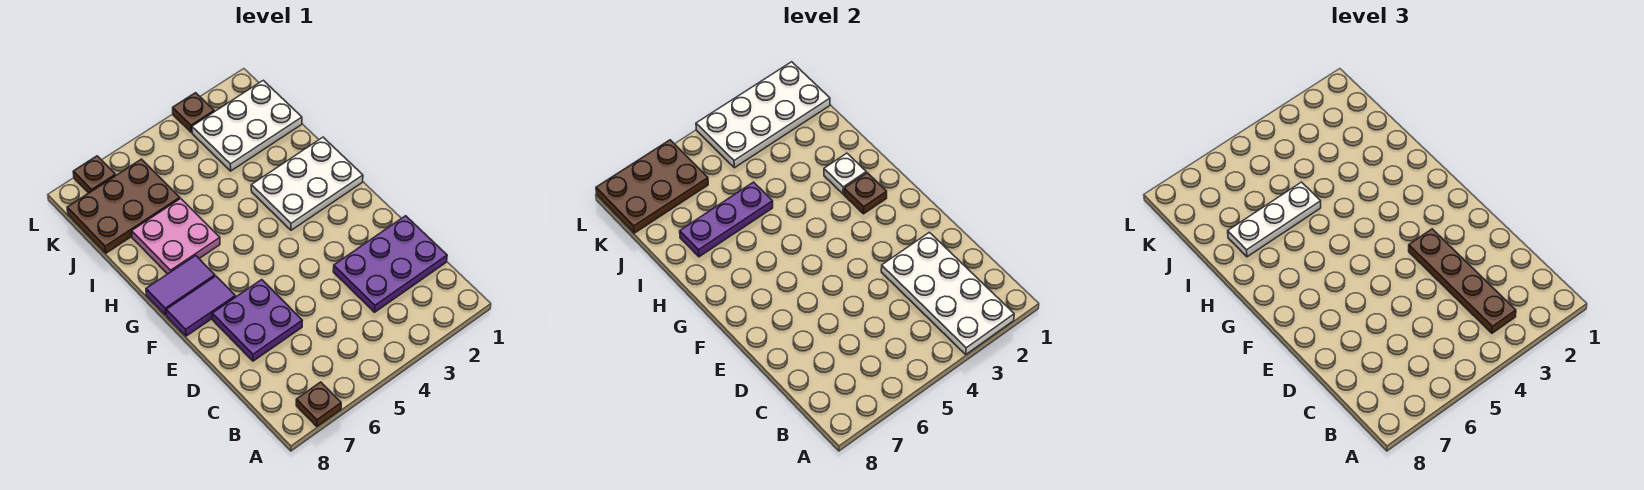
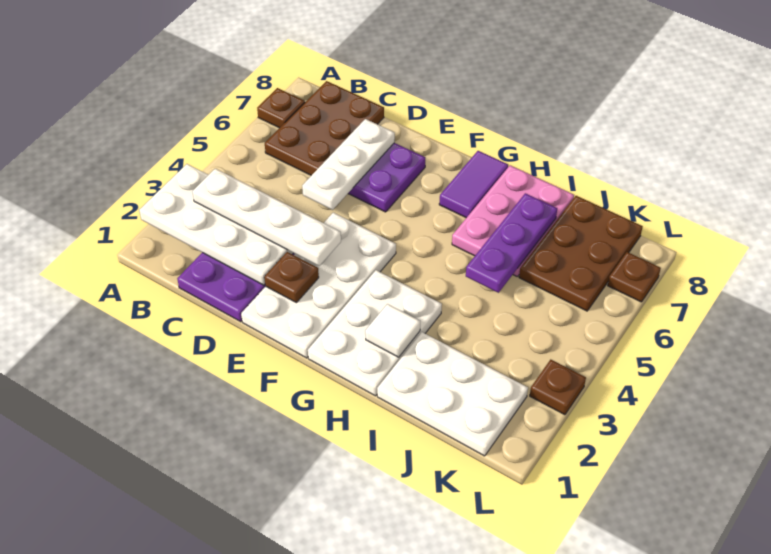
brown 1x4 plate [1409,229,1516,333] -> white 1x4 plate [192,169,341,266]
purple 1x2 tile [166,276,236,336] -> none
brown 1x1 plate [844,173,887,214] -> brown 1x1 plate moved to [264,252,319,303]
white 1x1 plate [824,153,866,194] -> white 1x1 tile [365,304,420,357]
pink 2x2 plate [132,198,220,274] -> pink 2x3 plate [452,165,574,276]
white 1x3 plate [1228,182,1321,257] -> white 1x3 plate moved to [302,119,395,210]
white 2x3 plate [192,80,302,171] -> white 2x3 plate turned to [377,332,528,456]
white 2x4 plate [696,62,830,168] -> white 2x4 plate moved to [241,213,396,358]
brown 2x3 plate [596,140,708,233] -> brown 2x3 plate moved to [265,81,384,175]

